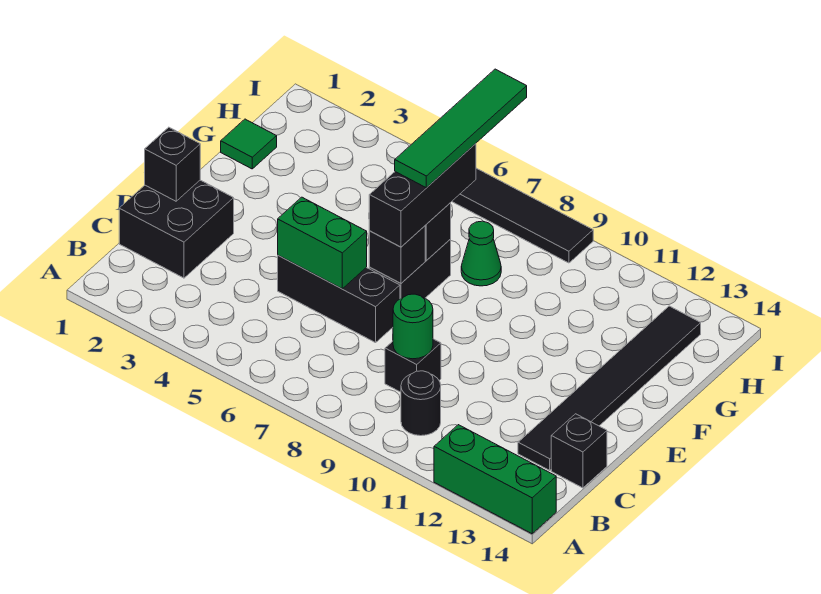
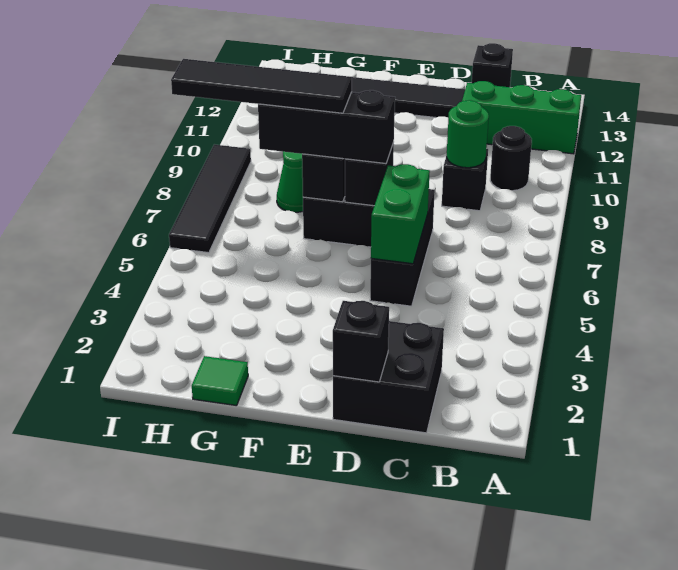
green 1x3 brick [434,425,556,534] -> green 1x3 brick turned to [462,81,581,154]
green 1x4 tile [395,69,527,188] -> black 1x4 tile [171,59,352,113]

